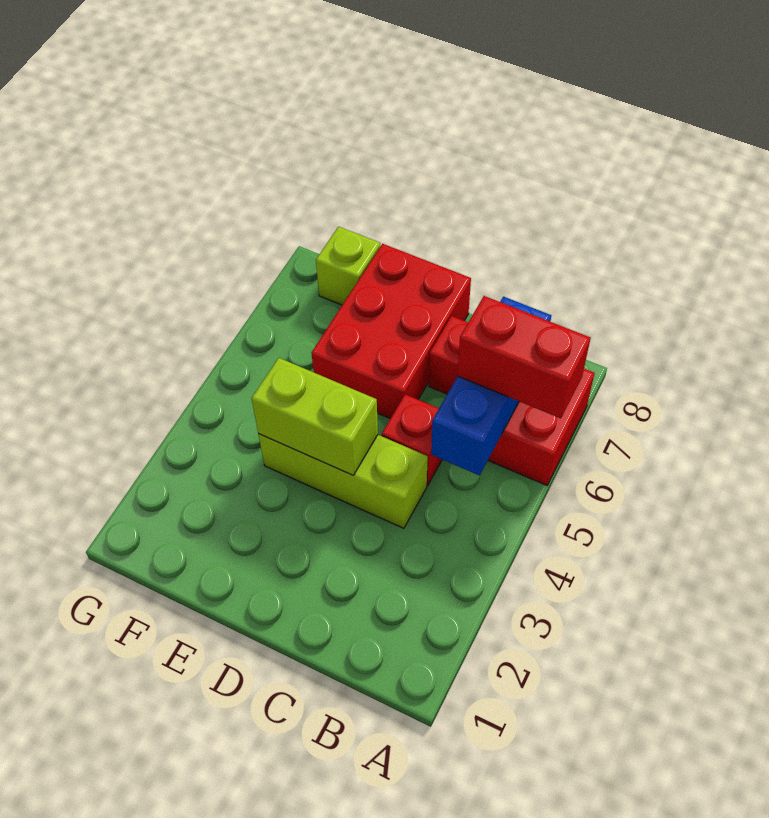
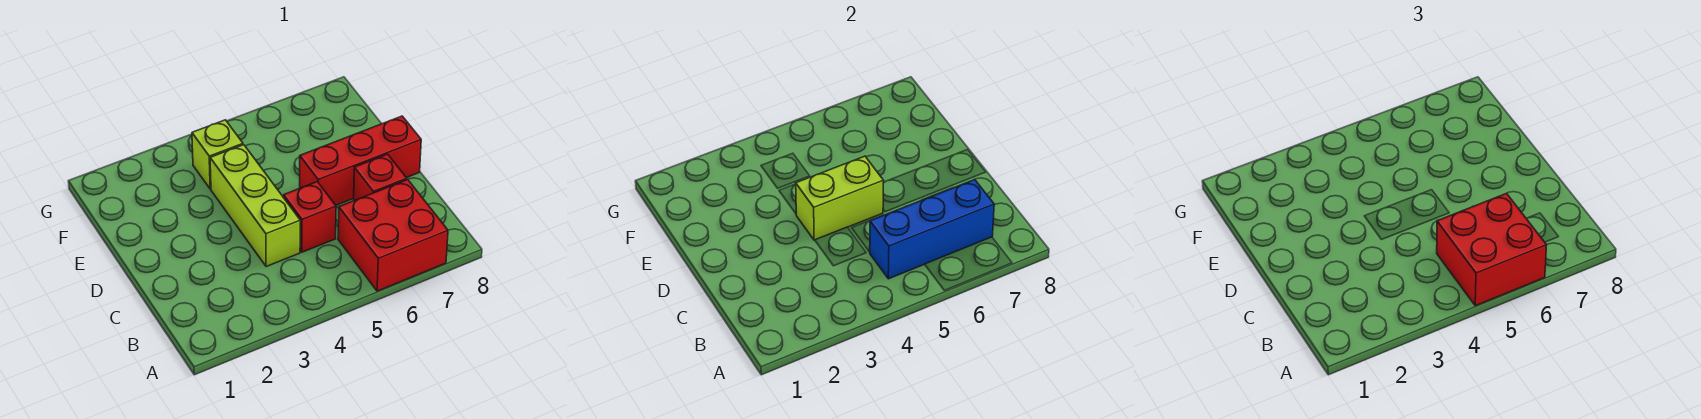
red 1x2 brick [458,296,591,418] -> red 2x2 brick [1437,193,1547,306]
lime 1x2 brick [252,358,378,475] -> lime 1x2 brick turned to [796,156,884,240]
red 2x3 brick [312,244,471,419] -> red 1x3 brick [300,116,421,205]
lime 1x1 brick [316,227,380,305] -> lime 1x1 brick moved to [192,120,243,189]

